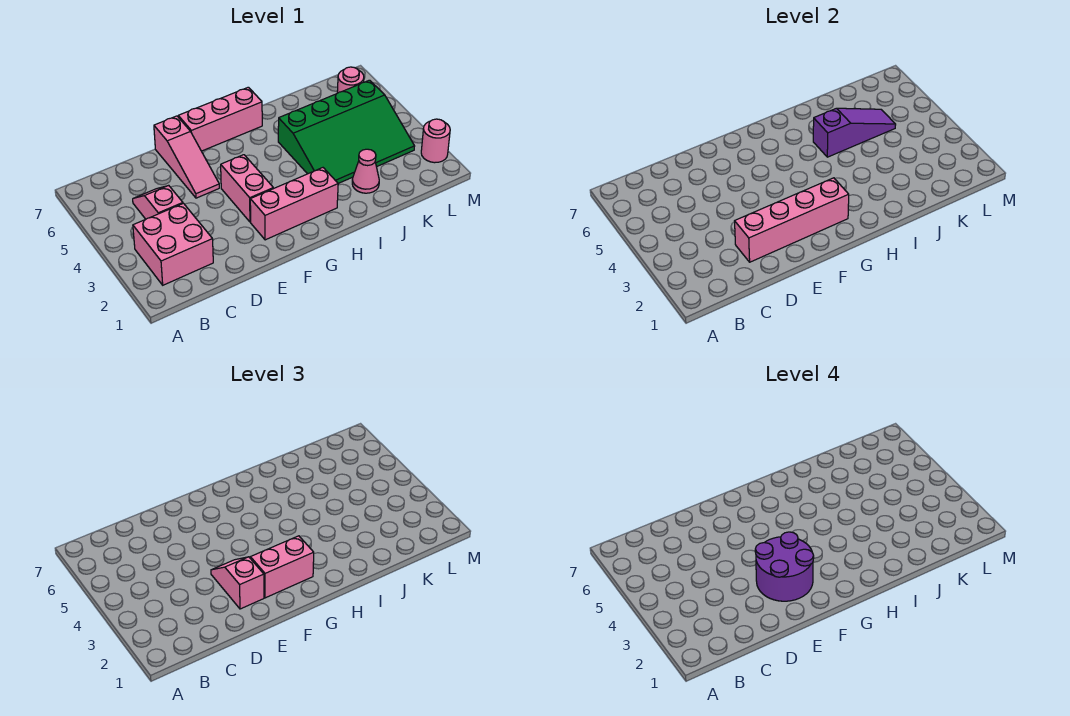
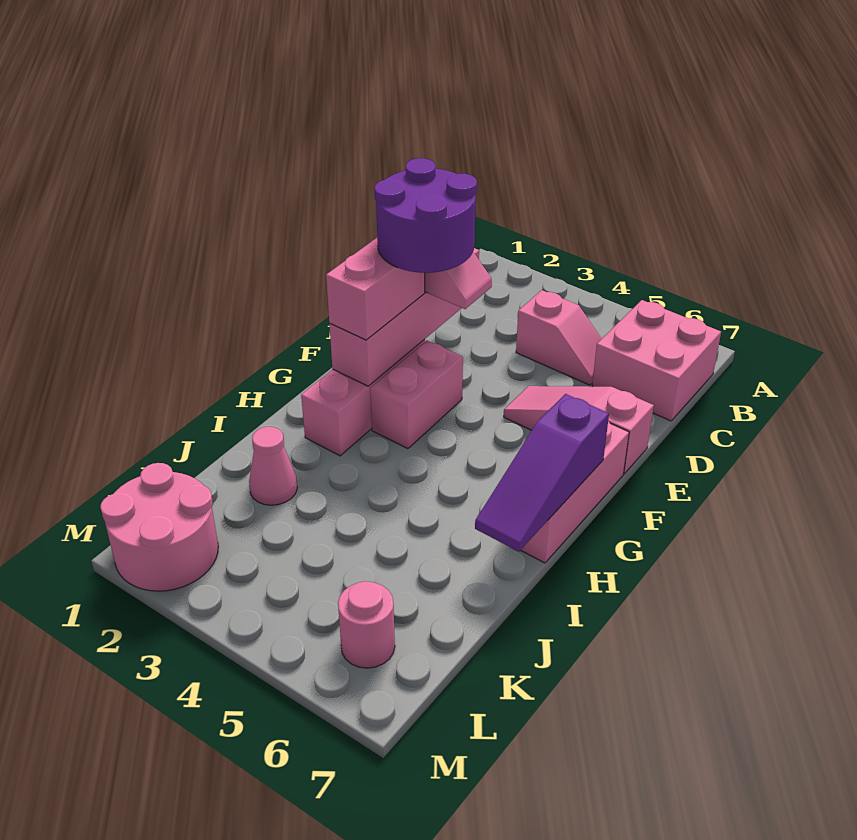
pink 2x2 brick [133,203,213,285] -> pink 2x2 brick moved to [592,300,721,421]
pink 1x2 brick [221,155,273,222] -> pink 1x2 brick turned to [370,340,463,449]
green 3x4 slope [278,80,415,183] -> none
purple 1x3 slope [813,108,896,157] -> purple 1x3 slope moved to [475,394,609,552]
pink 1x1 round brick [421,119,450,163] -> pink 2x2 round brick [100,463,218,591]

